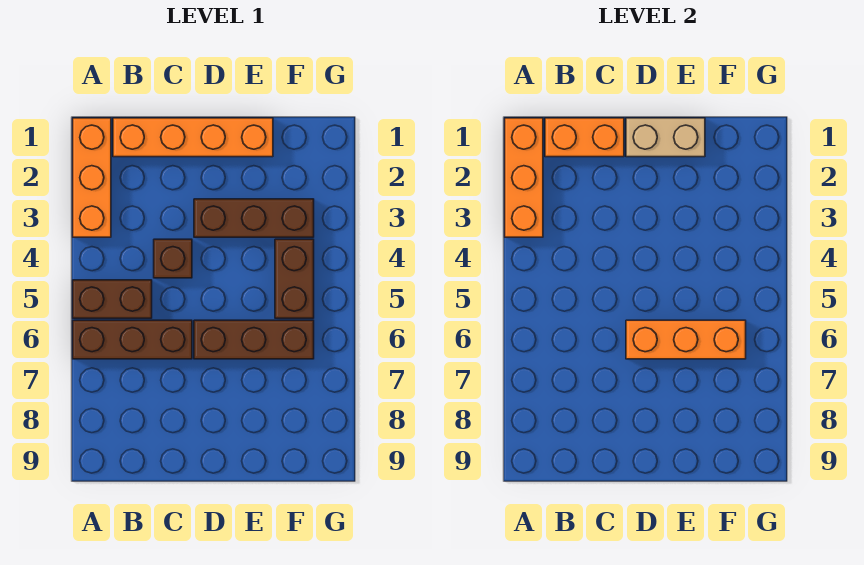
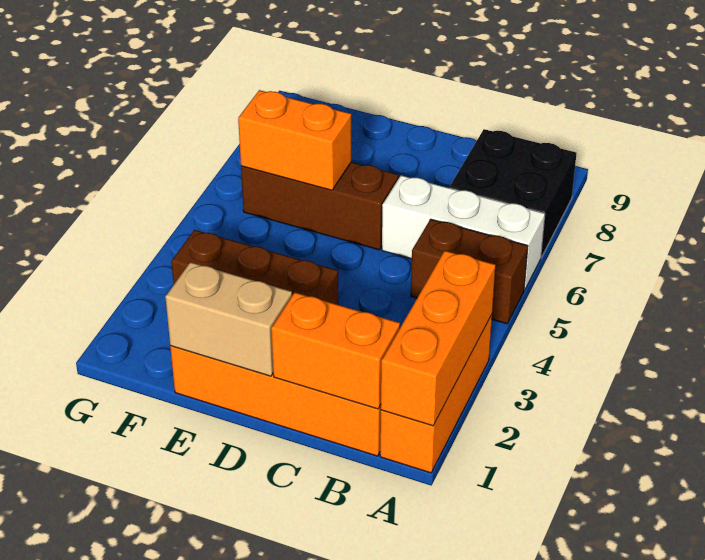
brown 1x3 brick [73,320,192,359] -> white 1x3 brick [382,175,545,290]
none -> black 2x2 brick [450,129,577,257]
brown 1x1 brick [154,239,192,278] -> none
orange 1x3 brick [626,320,746,359] -> orange 1x2 brick [238,90,351,190]
brown 1x2 brick [275,239,314,318] -> none

